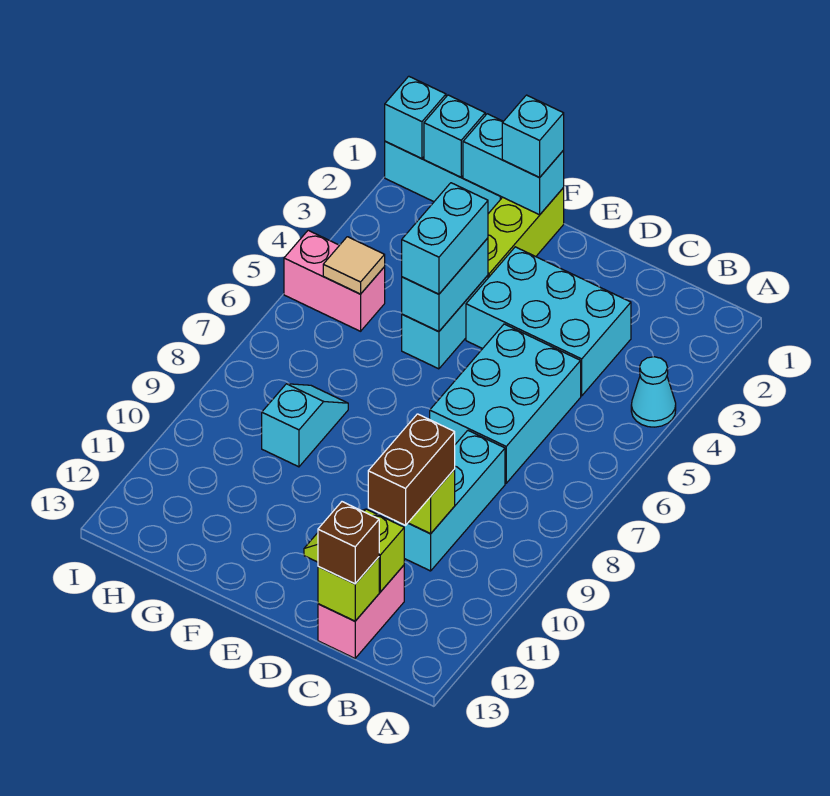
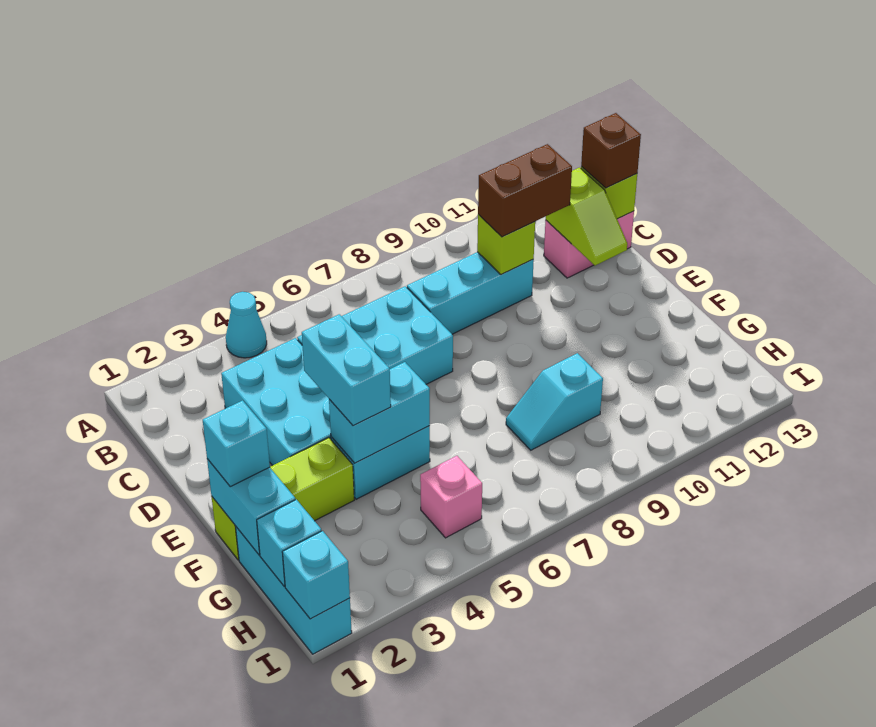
cyan 1x2 brick [402,183,488,294] -> cyan 1x2 brick turned to [302,314,391,426]
pink 1x2 brick [284,230,385,331] -> pink 1x1 brick [420,456,482,538]
tan 1x1 tile [323,237,385,294] -> none

